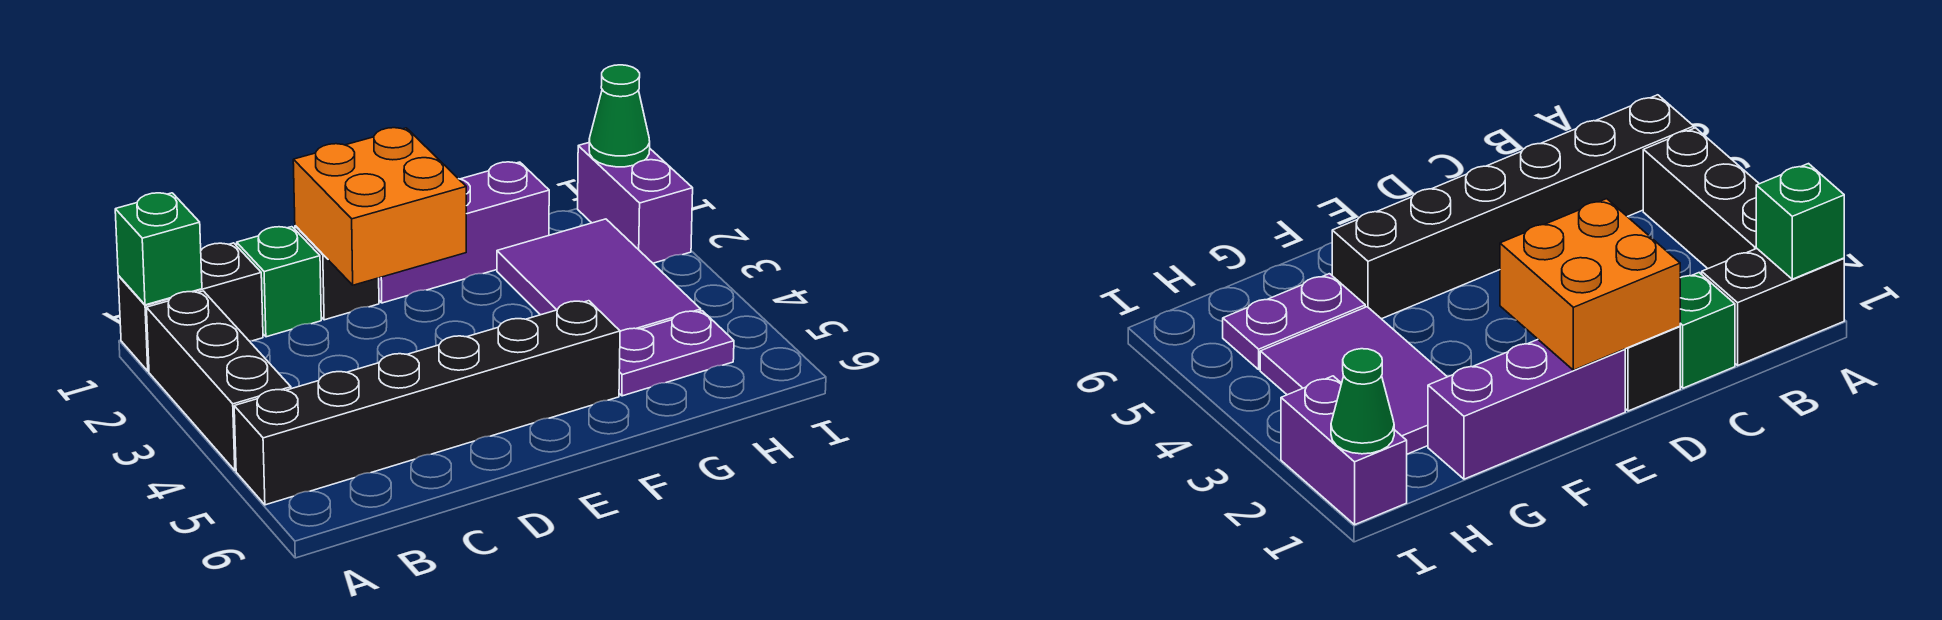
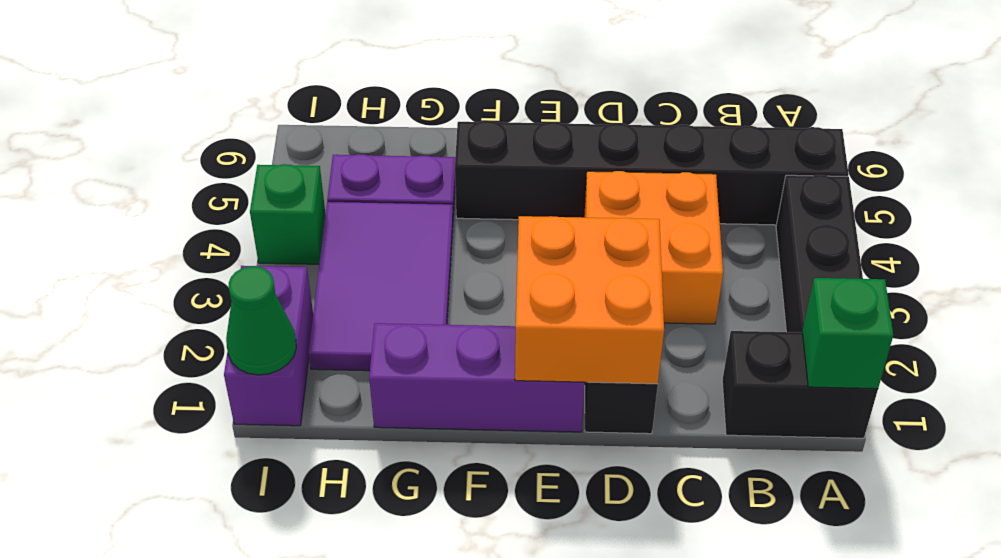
green 1x1 brick [237,227,321,337] -> green 1x1 brick moved to [250,164,325,264]
none -> orange 2x2 brick [584,171,723,324]

